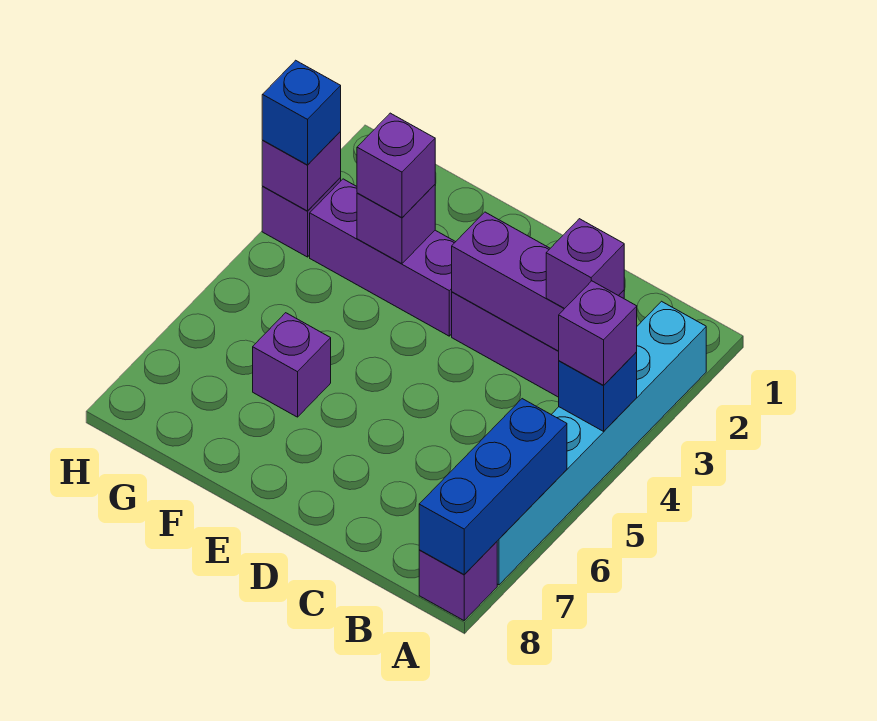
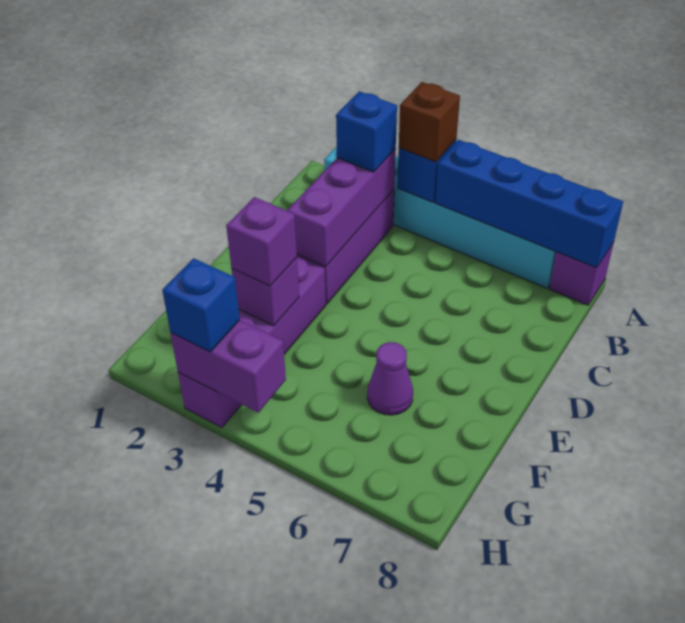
purple 1x1 brick [558,281,637,386] -> brown 1x1 brick [399,82,460,162]
blue 1x3 brick [419,399,567,575] -> blue 1x4 brick [435,140,623,268]
purple 1x1 brick [546,219,624,309] -> blue 1x1 brick [336,91,397,172]
purple 1x1 brick [253,313,331,417] -> purple 1x1 cone [367,342,413,415]
purple 1x1 brick [262,132,341,211] -> purple 1x2 brick [171,320,286,412]

